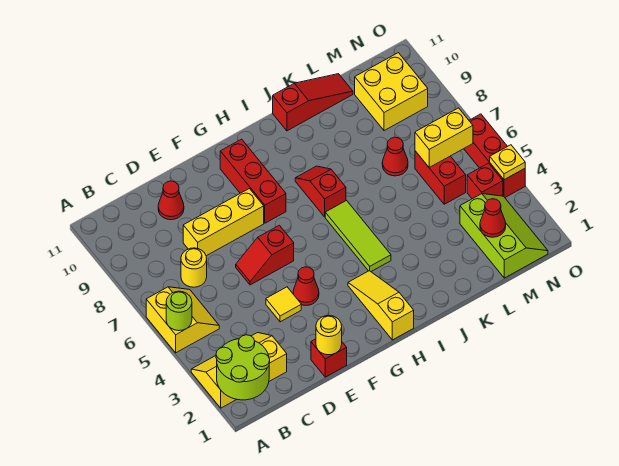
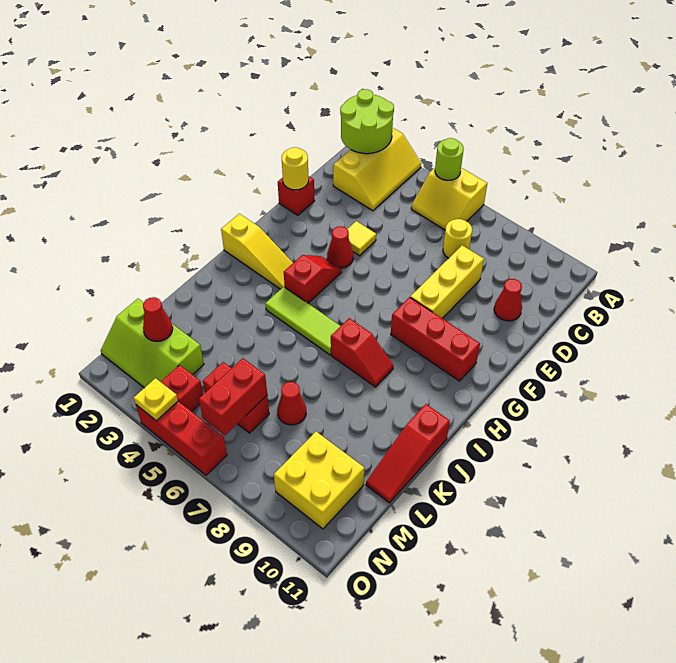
red 1x2 slope [236,225,294,285] -> red 1x2 slope moved to [284,255,341,303]
yellow 1x2 brick [415,108,473,167] -> red 1x2 brick [199,358,267,435]

